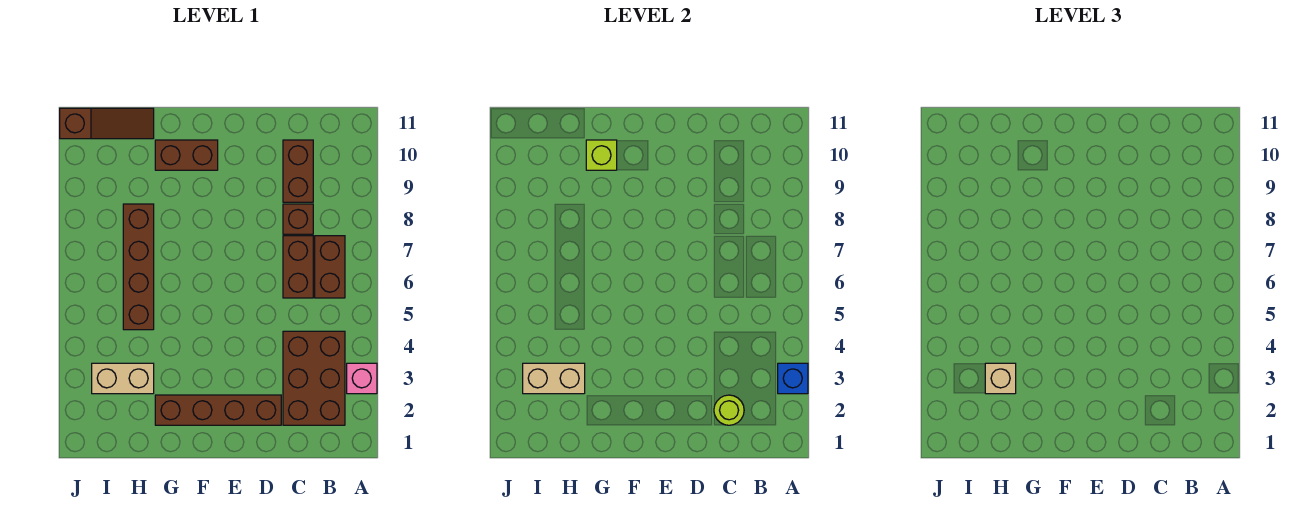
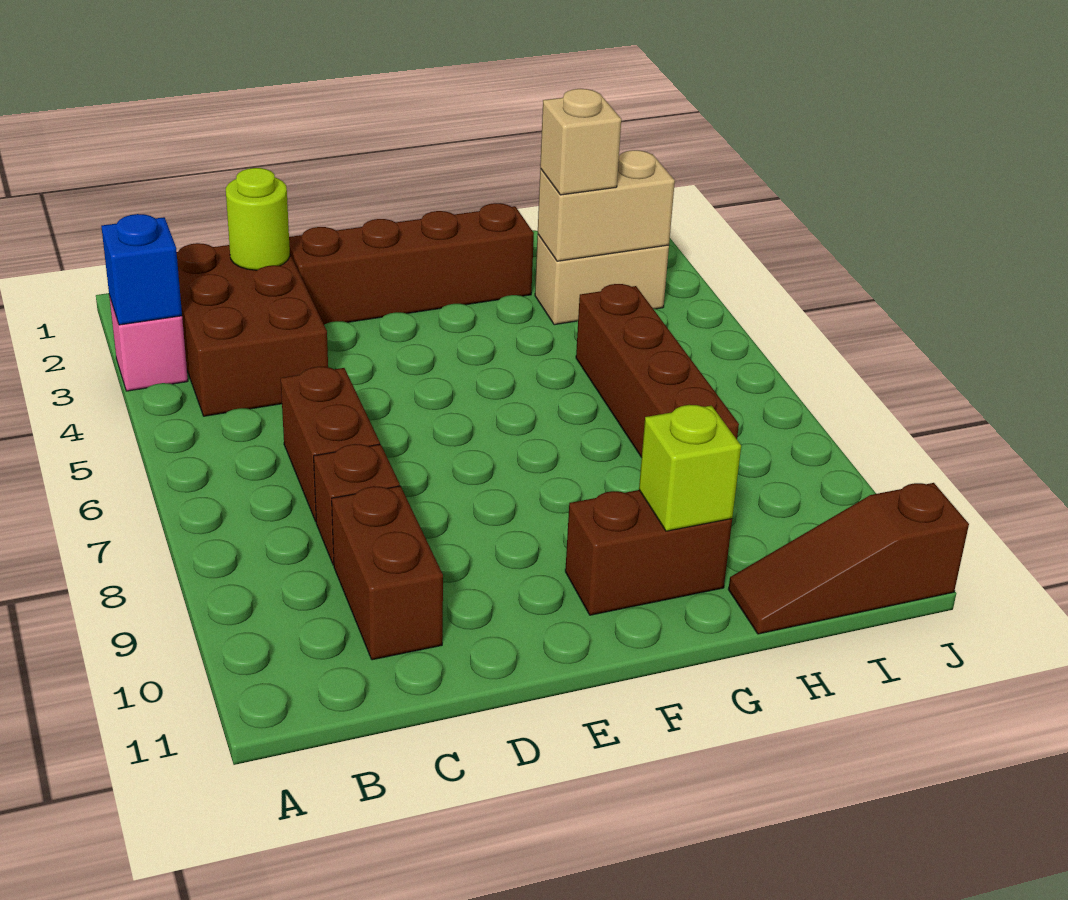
brown 1x2 brick [315,236,345,298] -> none

